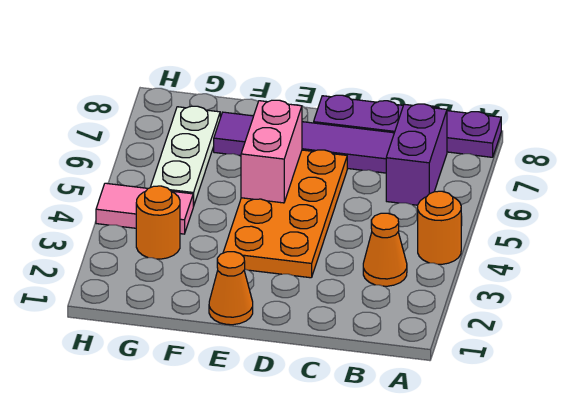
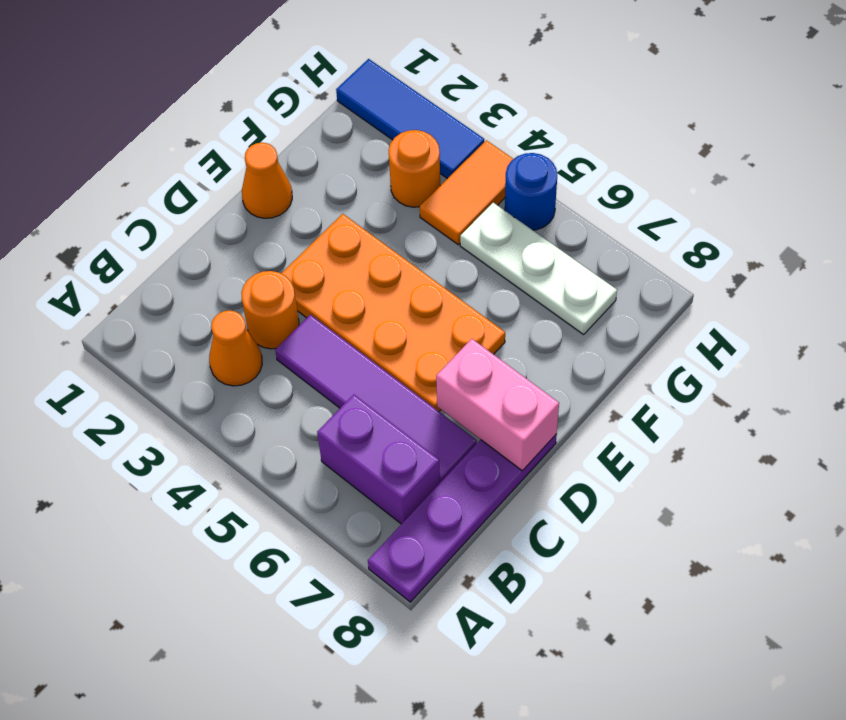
orange 1x1 round brick [418,191,461,264] -> orange 1x1 round brick moved to [241,271,299,349]
purple 1x4 tile [214,112,394,173] -> purple 1x4 tile turned to [275,315,477,482]
pink 1x2 brick [241,100,302,203] -> pink 1x2 brick moved to [436,339,559,471]
pink 1x2 tile [96,183,193,234] -> orange 1x2 tile [420,140,513,245]
none -> blue 1x3 tile [336,59,484,179]
none -> blue 1x1 round brick [505,153,557,230]

